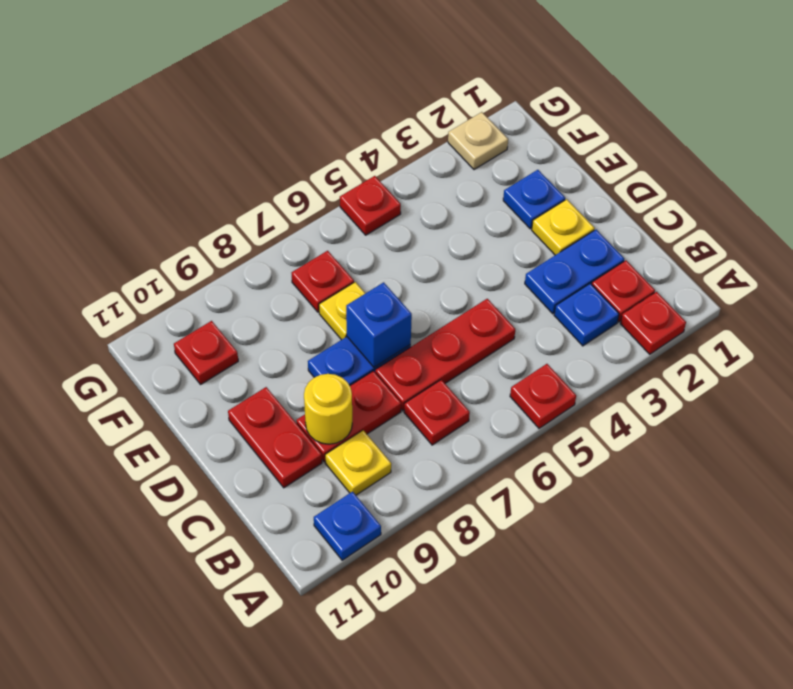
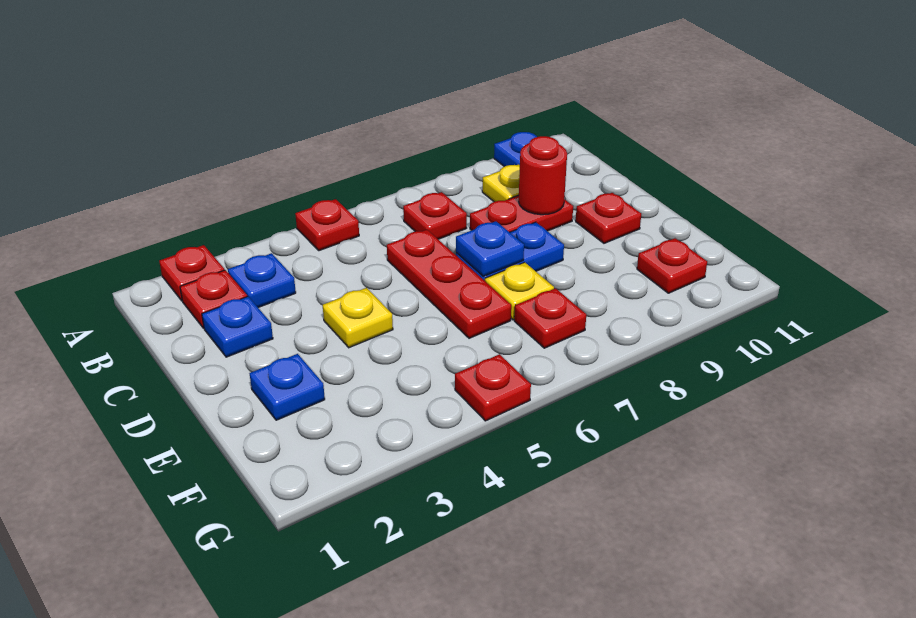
blue 1x2 plate [525,230,624,314] -> blue 1x1 plate [202,296,273,357]
red 1x3 plate [375,299,515,411] -> red 1x3 plate turned to [387,230,511,338]
yellow 1x1 round brick [304,374,352,444] -> red 1x1 round brick [519,136,567,215]
red 1x2 plate [228,387,322,488] -> red 1x1 plate [576,193,641,243]
yellow 1x1 plate [532,199,595,255] -> yellow 1x1 plate moved to [323,288,393,348]
blue 1x1 brick [346,282,412,367] -> blue 1x1 plate [456,221,524,276]
tan 1x1 plate [448,112,508,170] -> none

